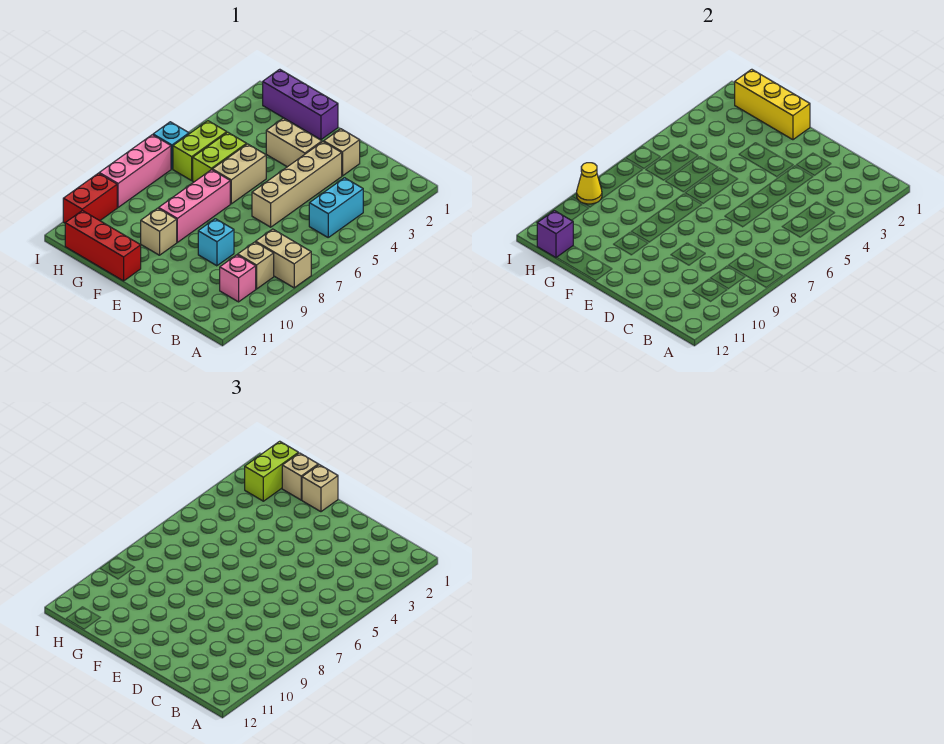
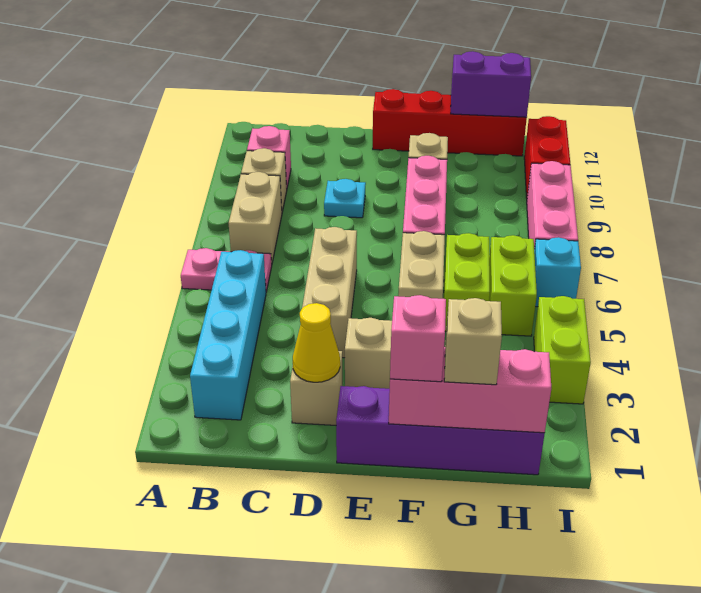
none -> pink 1x2 plate [181,248,272,292]
tan 1x2 brick [256,229,311,288] -> tan 1x2 brick turned to [229,172,282,263]
cyan 1x2 brick [309,178,363,237] -> cyan 1x4 brick [190,250,266,420]
tan 1x4 brick [252,142,342,227] -> tan 1x3 brick [302,227,357,358]
cyan 1x1 brick [198,219,234,266] -> cyan 1x1 plate [324,179,366,218]
purple 1x3 brick [263,69,338,140] -> purple 1x4 brick [336,386,545,475]
yellow 1x3 brick [735,69,810,140] -> pink 1x3 brick [389,347,551,433]
tan 1x1 brick [302,465,338,512] -> pink 1x1 brick [390,295,446,382]
red 1x3 brick [65,211,141,281] -> red 1x4 brick [373,89,527,156]
lime 1x2 brick [245,441,298,501] -> lime 1x2 brick moved to [534,296,591,404]
purple 1x1 brick [537,211,573,258] -> purple 1x2 brick [451,51,531,117]
yellow 1x1 cone [577,163,602,204] -> yellow 1x1 cone moved to [293,303,340,382]

